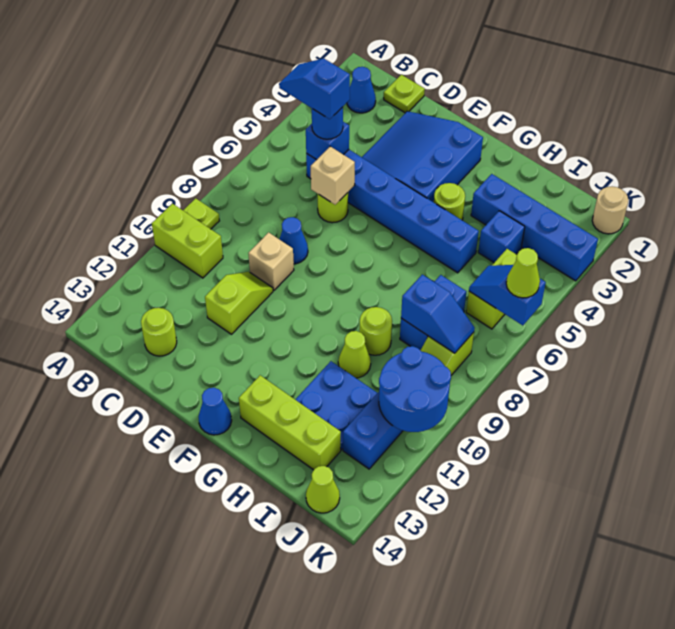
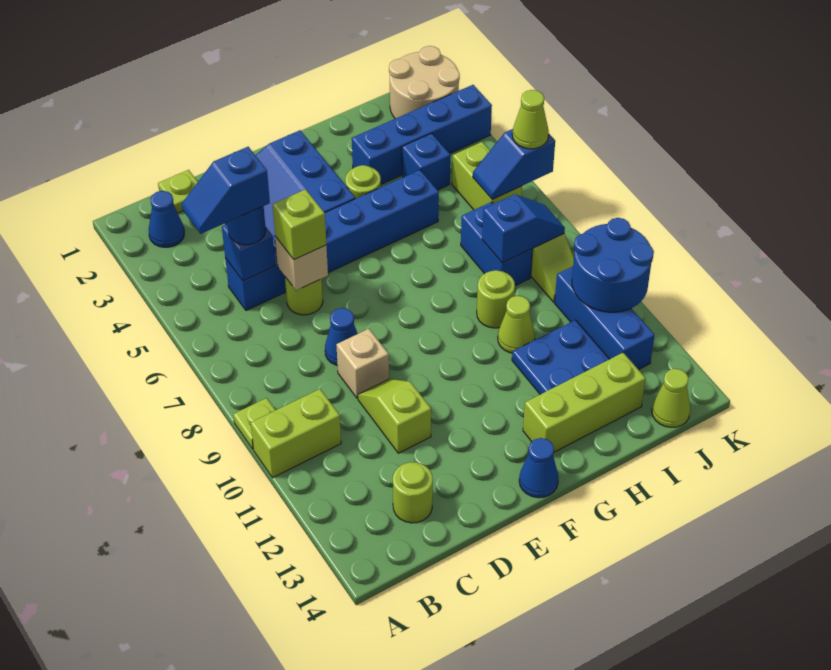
none -> lime 1x1 brick [273,189,326,260]
tan 1x1 round brick [592,187,628,234] -> tan 2x2 round brick [389,46,460,119]

